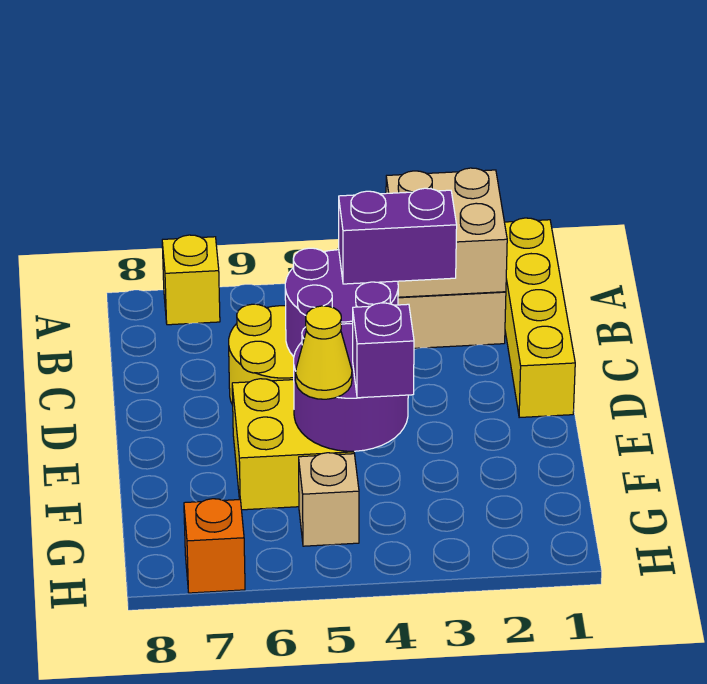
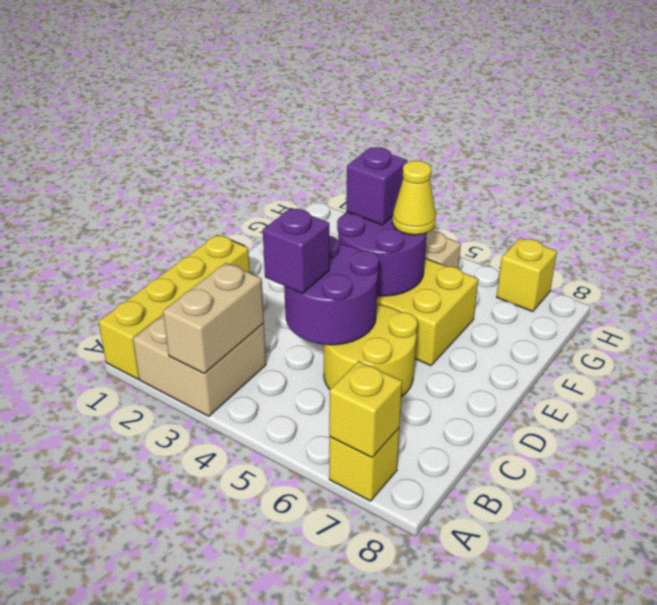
tan 2x2 brick [386,168,507,297] -> tan 1x2 brick [163,263,264,373]
none -> yellow 1x1 brick [329,361,402,457]
purple 1x2 brick [339,188,457,284] -> purple 1x1 brick [263,208,329,293]
orange 1x1 brick [184,499,245,593] -> yellow 1x1 brick [497,238,557,312]

